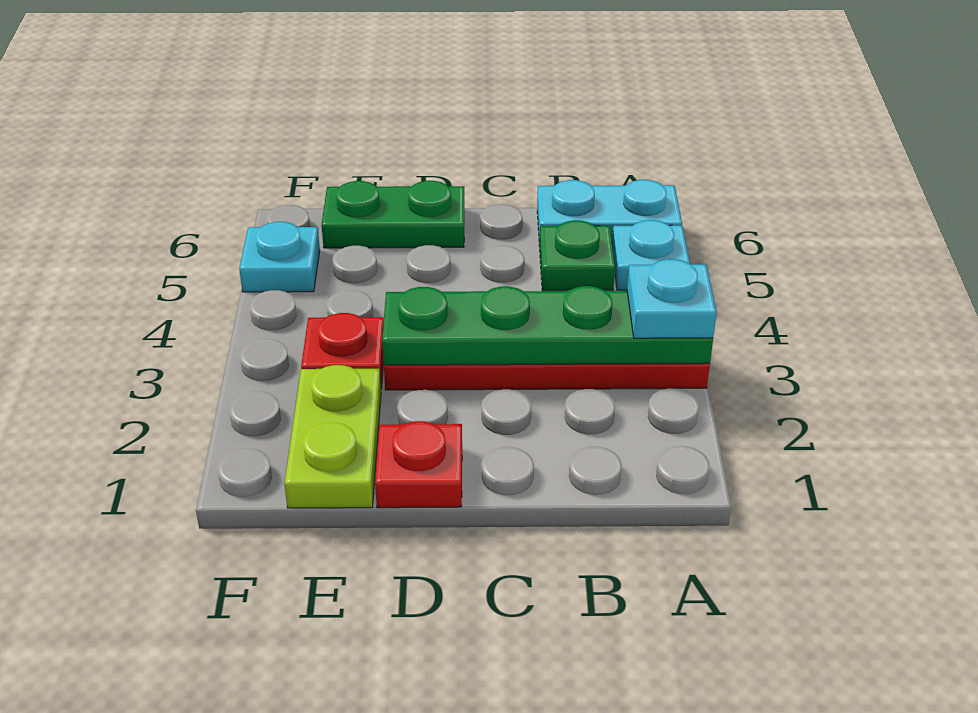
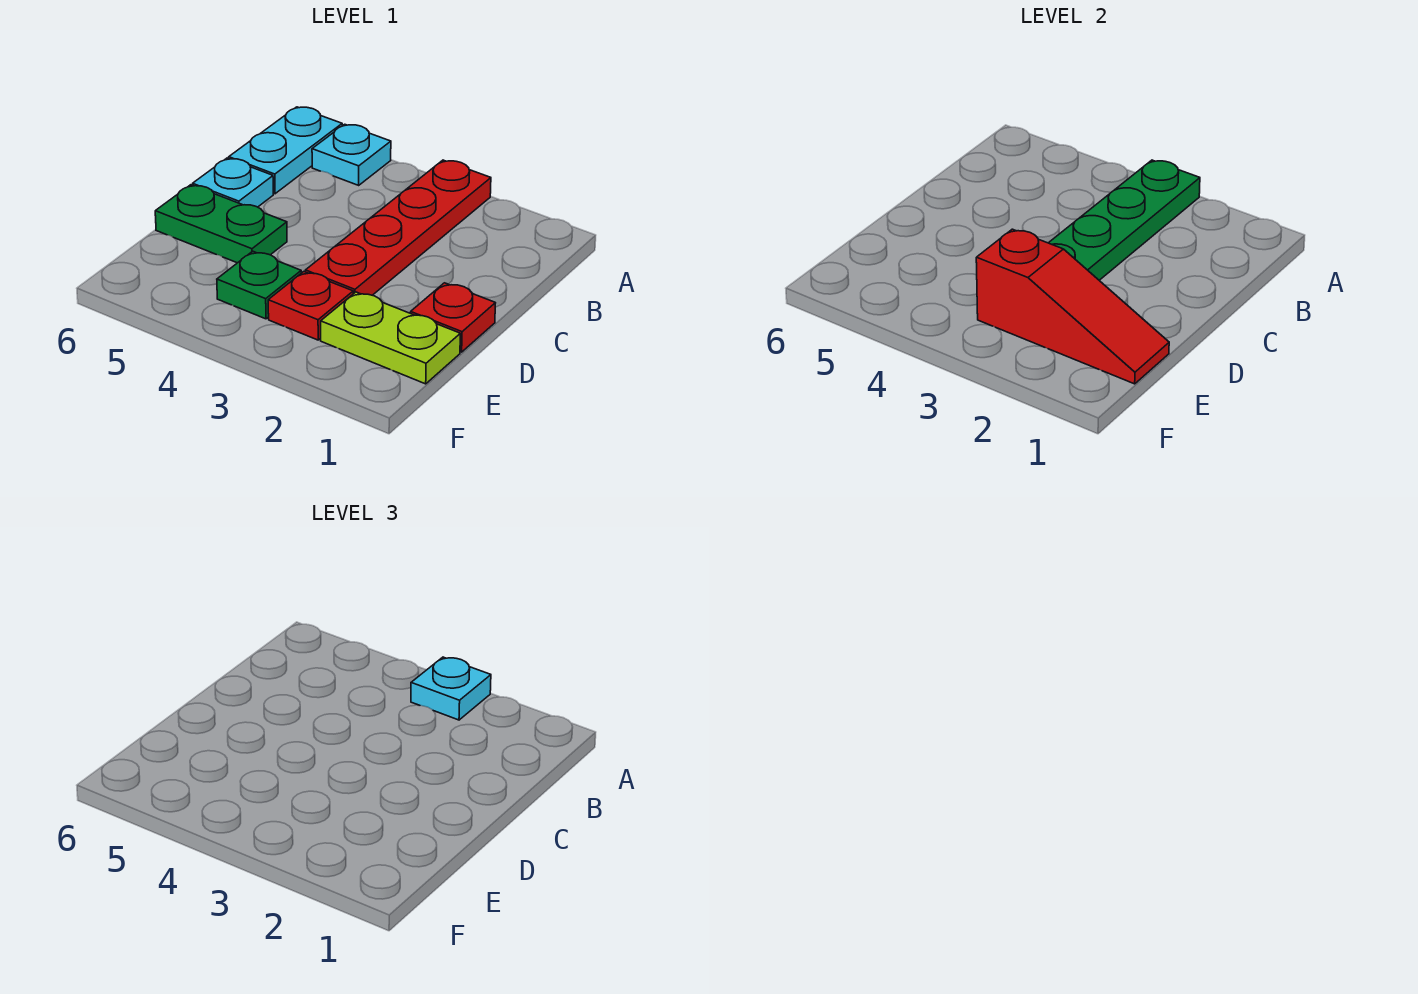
green 1x1 plate [540,220,615,291] -> green 1x1 plate moved to [217,251,301,319]
green 1x2 plate [322,181,464,248] -> green 1x2 plate turned to [155,185,287,263]
none -> red 1x3 slope [976,229,1169,384]
cyan 1x1 plate [239,222,320,292] -> cyan 1x1 plate moved to [193,158,273,207]

